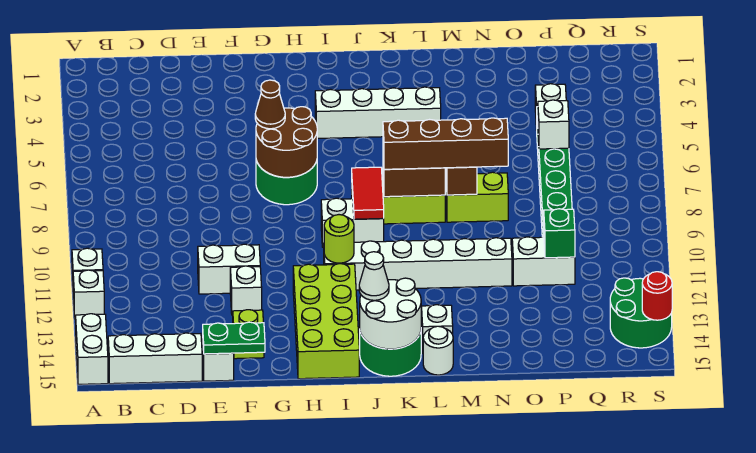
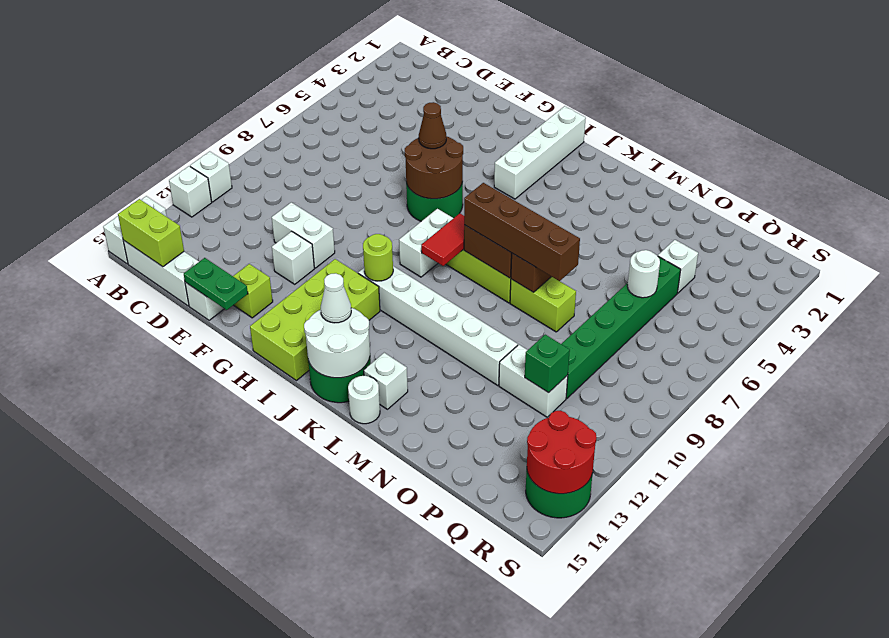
none -> lime 1x2 brick [118,199,184,267]
white 1x4 brick [315,87,441,138] -> white 1x4 brick turned to [494,106,586,199]
white 1x2 brick [321,198,384,247] -> white 1x2 brick turned to [399,209,453,277]
white 1x1 brick [538,100,569,149] -> white 1x1 round brick [628,250,660,298]
red 1x1 round brick [642,272,672,320] -> red 2x2 round brick [527,411,597,494]

